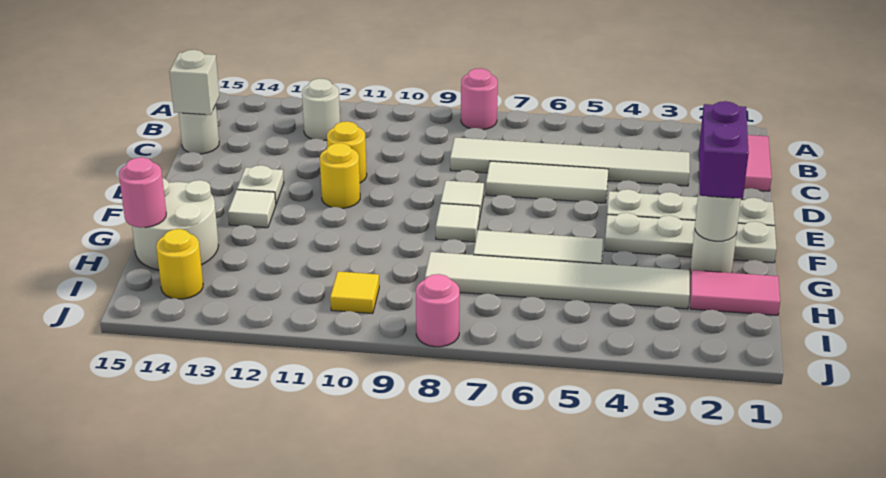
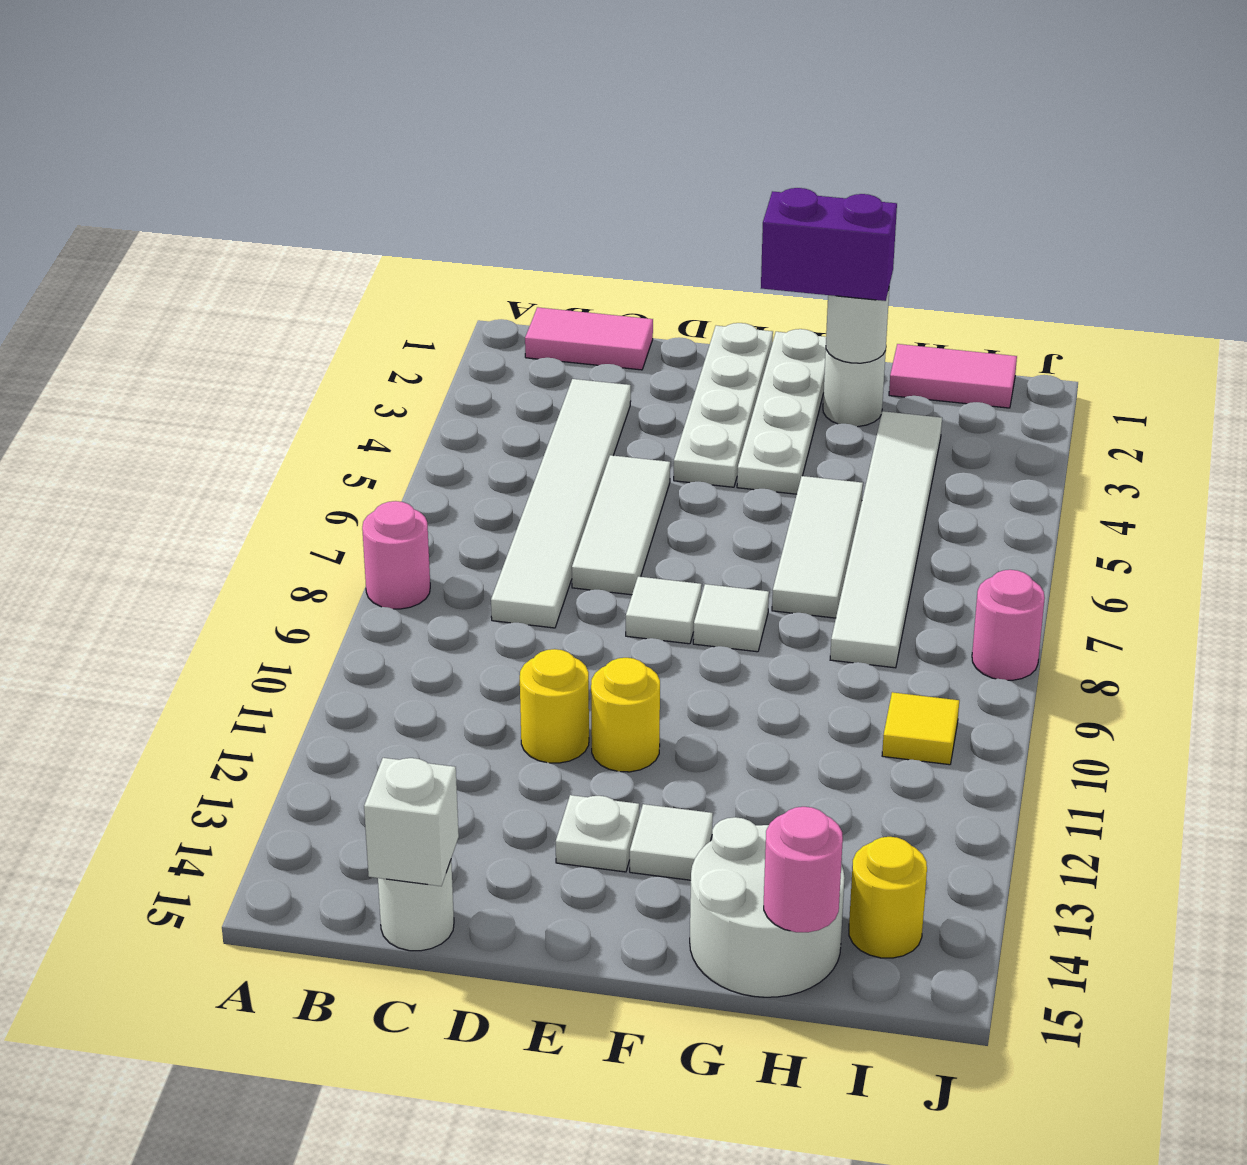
white 1x1 round brick [302,79,340,140] -> none
pink 1x2 tile [690,270,780,315] -> pink 1x2 tile turned to [889,344,1017,408]

